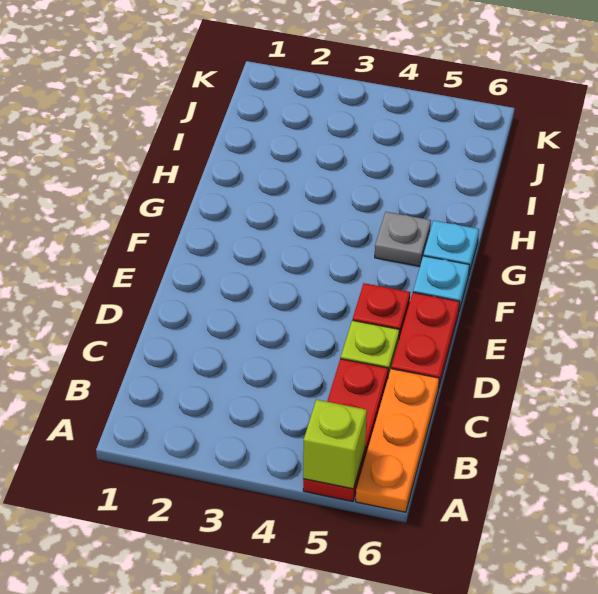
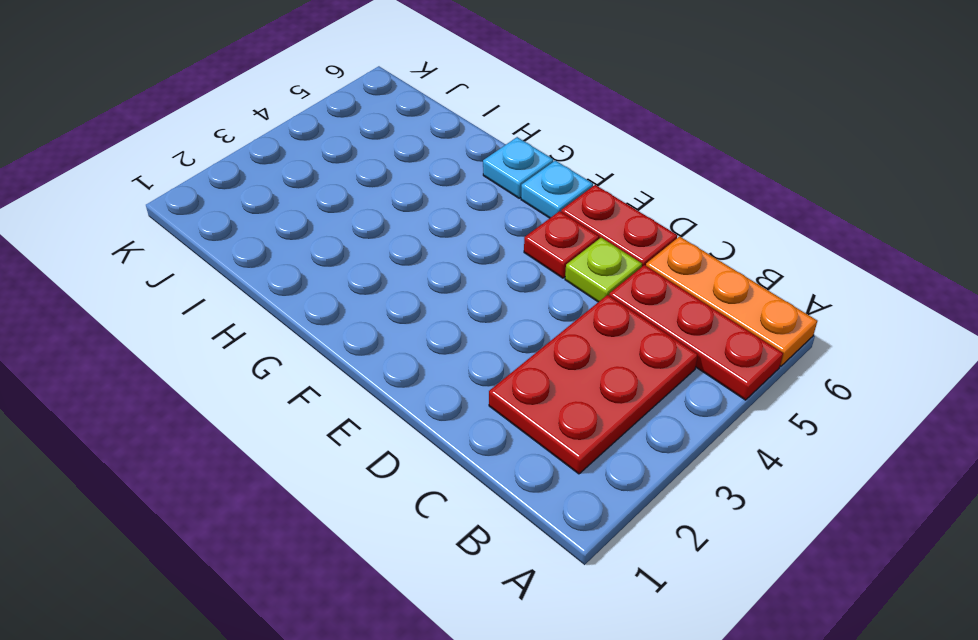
lime 1x1 brick [303,400,367,489] -> none
none -> red 2x3 plate [489,295,698,474]
grey 1x1 plate [375,212,431,266] -> none

